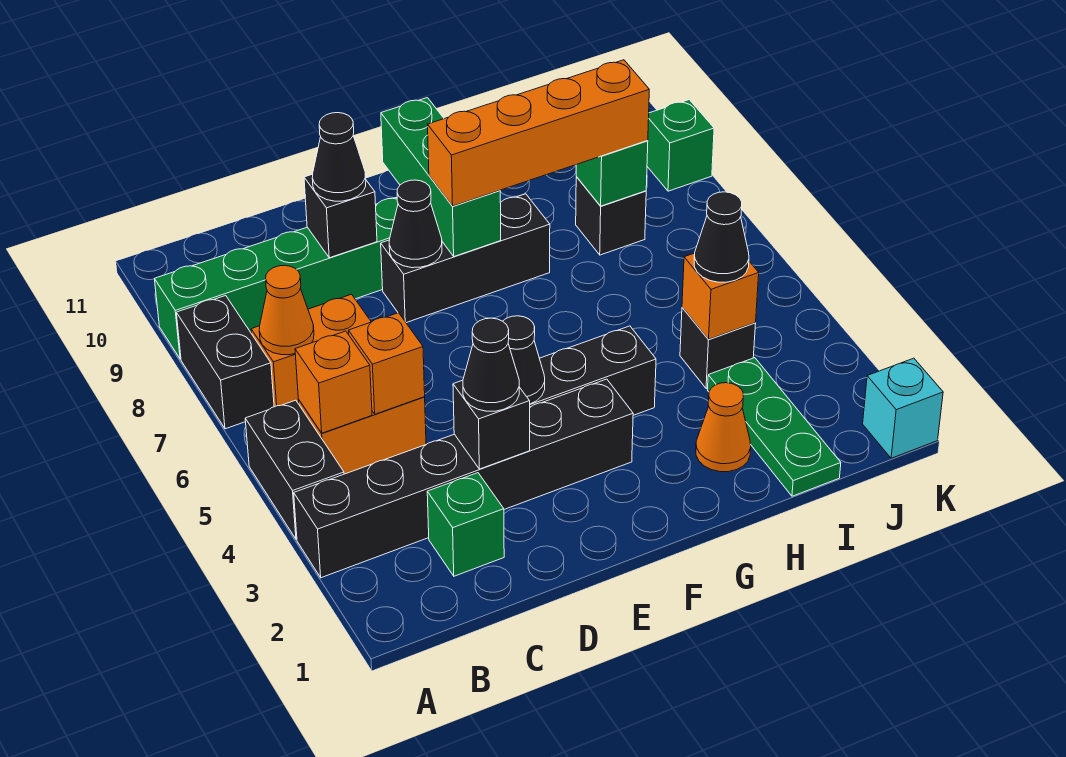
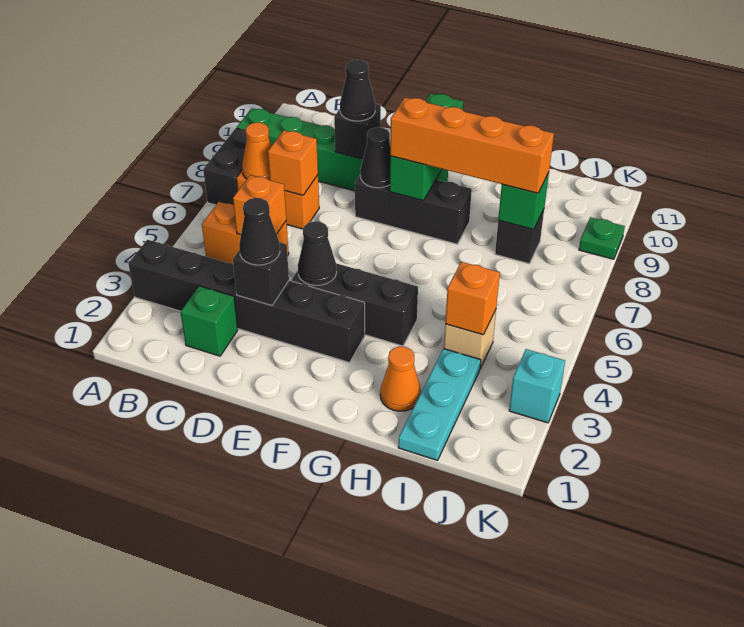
black 1x2 brick [245,400,344,539] -> none
orange 1x1 brick [295,331,372,433] -> orange 1x1 brick moved to [268,130,318,195]
green 1x3 plate [708,358,841,496] -> cyan 1x3 plate [398,349,481,460]
black 1x1 brick [680,307,756,389] -> tan 1x1 brick [444,310,496,369]
black 1x1 cone [694,192,749,282] -> none
cyan 1x1 brick [863,358,943,458] -> cyan 1x1 brick moved to [509,349,565,423]
green 1x1 brick [647,100,714,191] -> green 1x1 plate [579,217,625,259]

